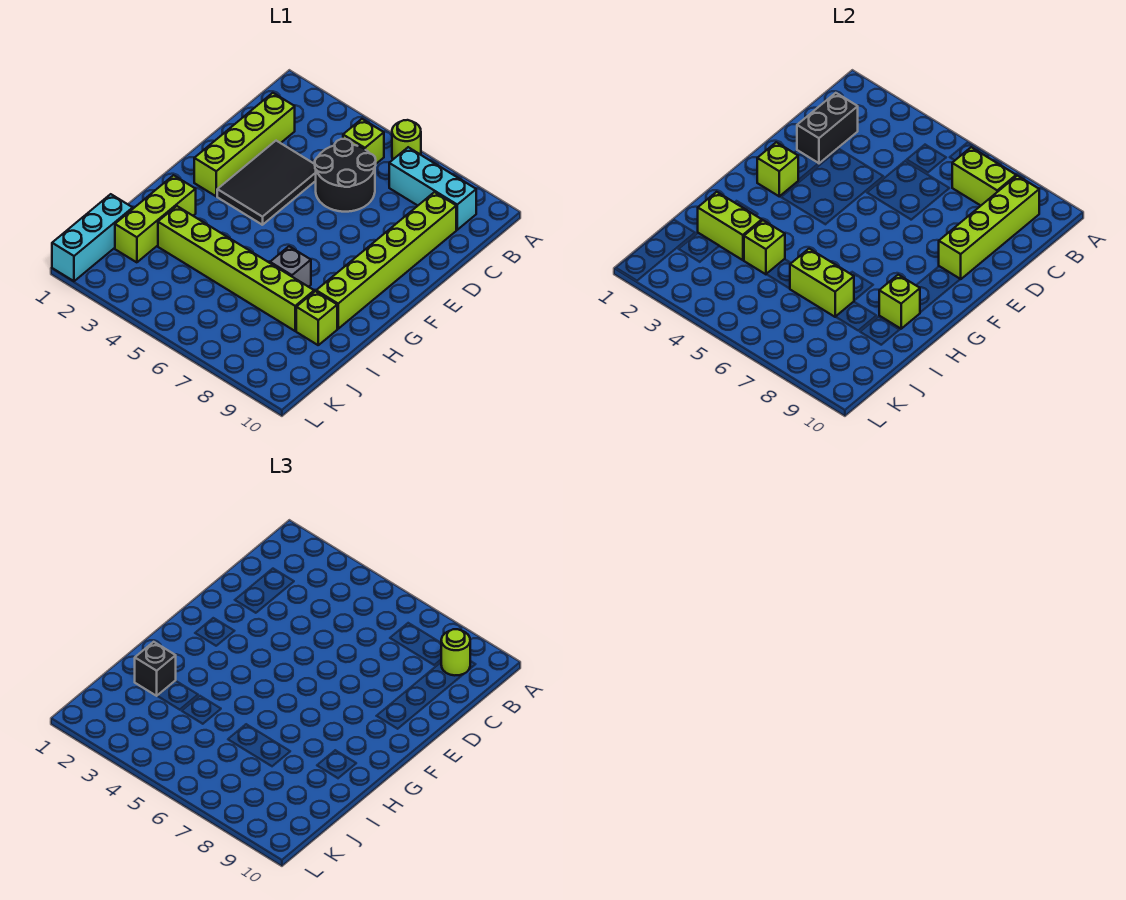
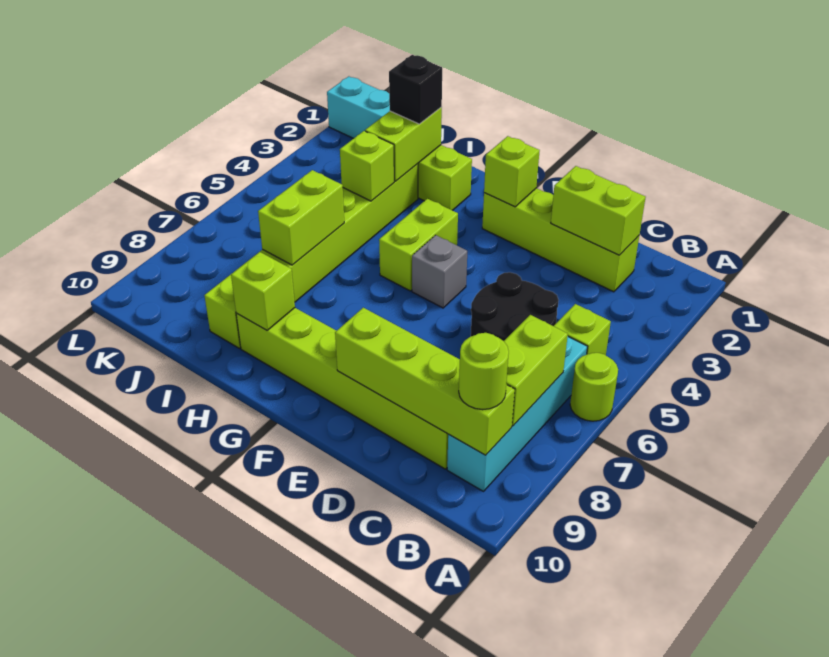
cyan 1x3 brick [389,147,476,230] -> cyan 1x4 brick [447,337,587,491]
black 1x2 brick [797,93,858,163] -> lime 1x2 brick [551,166,646,255]
black 2x3 tile [217,141,316,225] -> none
none -> lime 1x2 brick [379,199,458,291]
grey 1x1 brick [270,246,311,287] -> grey 1x1 brick moved to [412,235,467,308]

